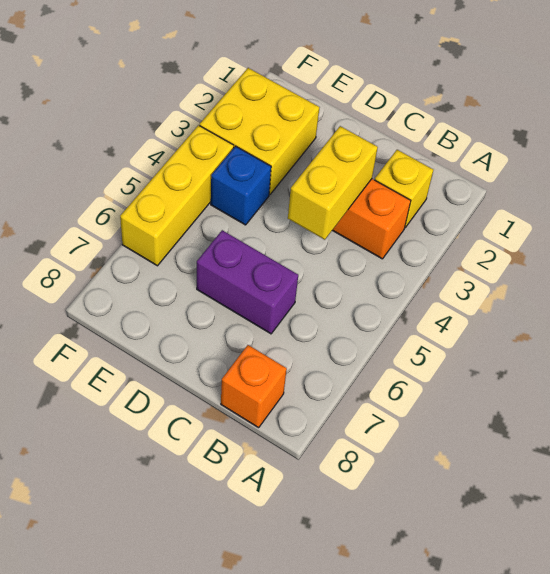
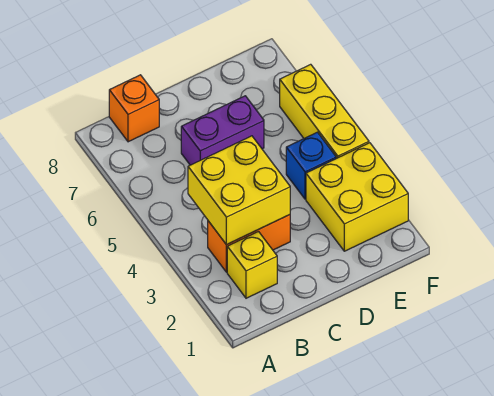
yellow 1x2 brick [288,126,378,240] -> yellow 2x2 brick [188,136,290,245]

